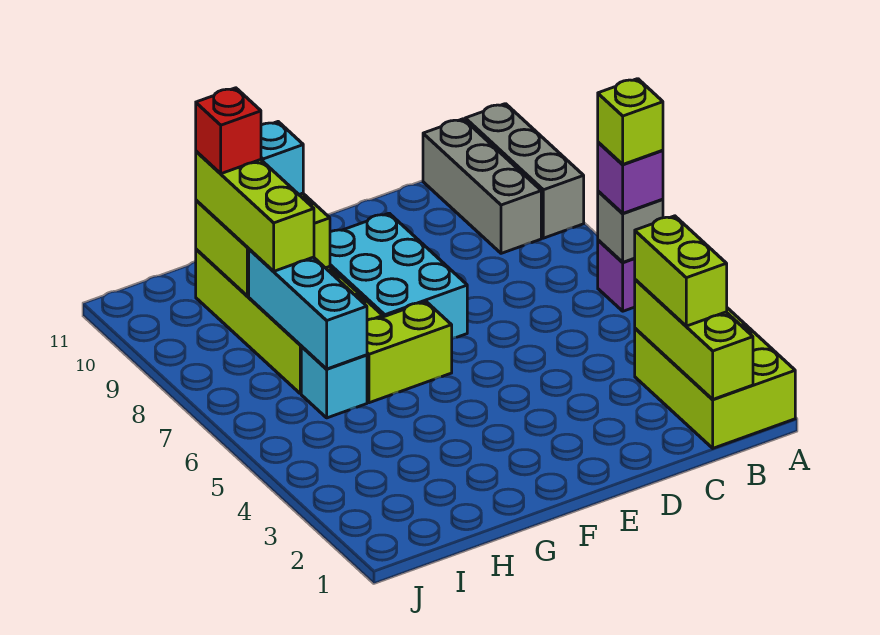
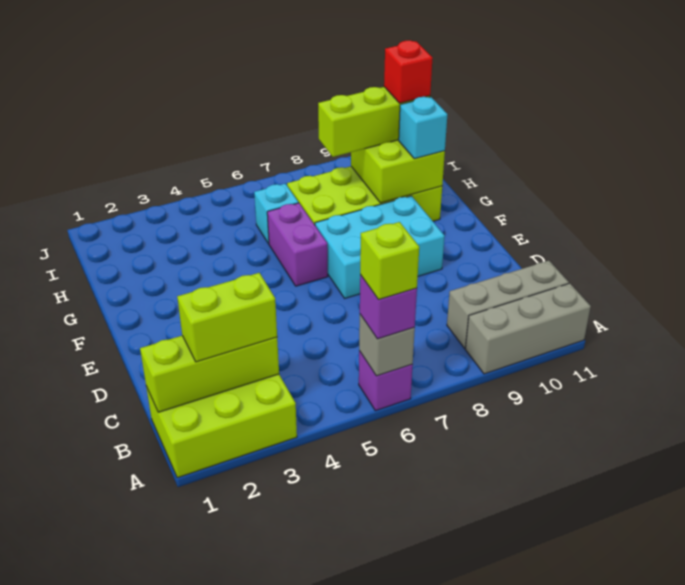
lime 1x2 brick [367,302,452,403] -> purple 1x2 brick [267,203,328,286]
cyan 1x3 brick [249,249,367,369] -> none

